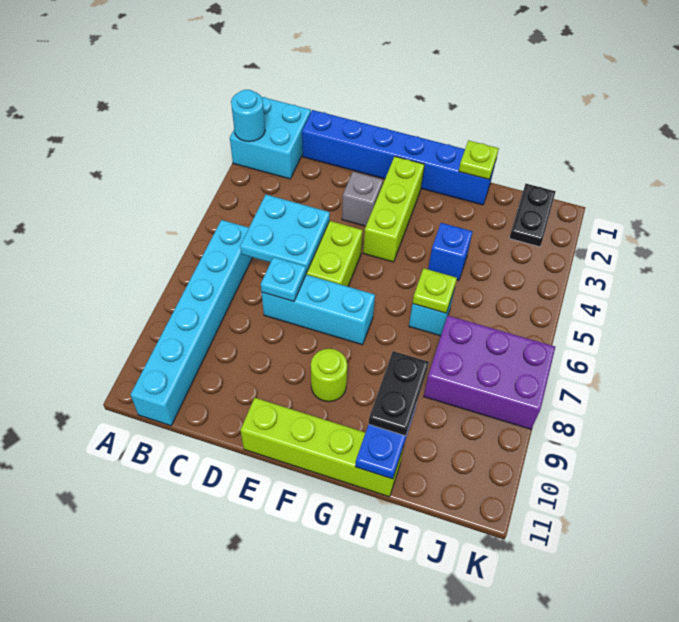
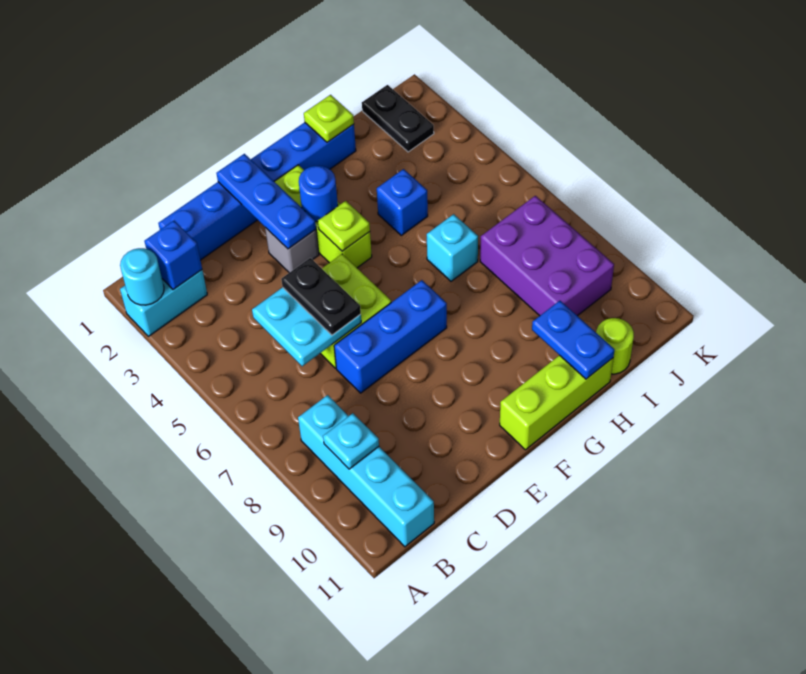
cyan 2x2 brick [230,97,311,179] -> cyan 1x2 brick [120,270,207,336]
none -> blue 1x1 brick [144,221,202,290]
cyan 1x6 brick [130,220,252,426] -> cyan 1x4 brick [298,395,434,547]
cyan 1x3 brick [262,275,375,345] -> blue 1x3 brick [334,280,447,393]
cyan 1x1 plate [261,257,306,302] -> cyan 1x1 plate moved to [323,413,379,469]
none -> blue 1x3 plate [216,154,316,249]
lime 1x4 brick [240,398,404,497] -> lime 1x3 brick [500,355,613,450]
none -> blue 1x1 round brick [299,166,338,222]
lime 1x1 round brick [311,349,347,402] -> lime 1x1 round brick moved to [596,318,634,374]
lime 1x1 plate [413,268,457,313] -> lime 1x1 plate moved to [318,201,370,251]
black 1x2 plate [369,351,429,436] -> black 1x2 plate moved to [281,258,361,335]
purple 2x3 brick [424,316,555,429] -> purple 2x3 brick turned to [480,196,614,316]

